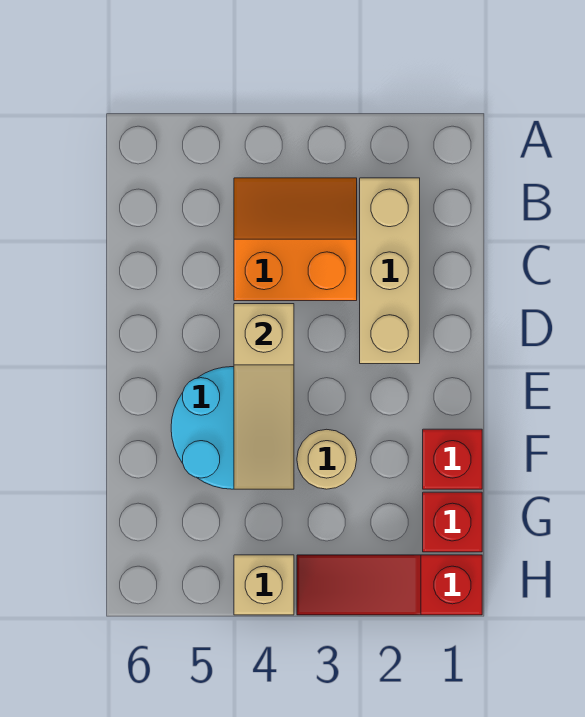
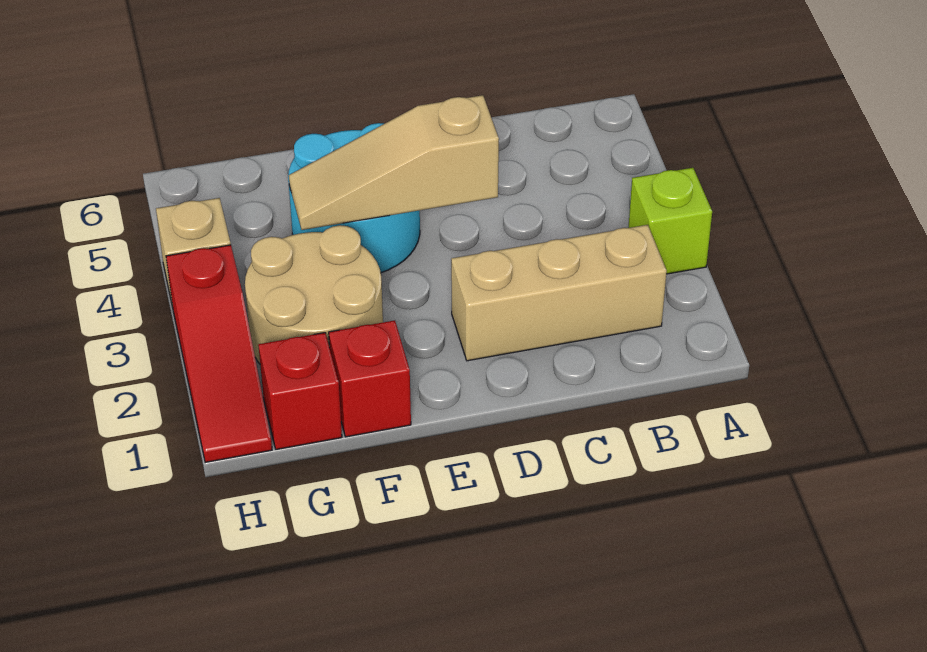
none -> lime 1x1 brick [628,168,712,274]
orange 2x2 slope [234,178,357,301] -> none
tan 1x1 round brick [297,429,357,489] -> tan 2x2 round brick [245,225,383,364]
red 1x3 slope [297,555,482,615] -> red 1x3 slope turned to [166,245,272,462]

